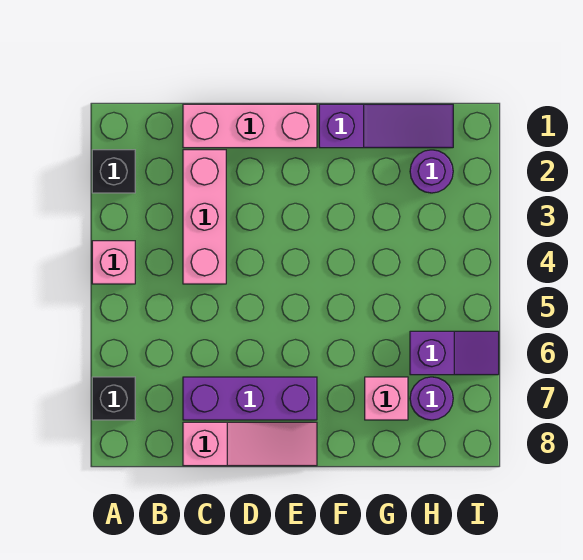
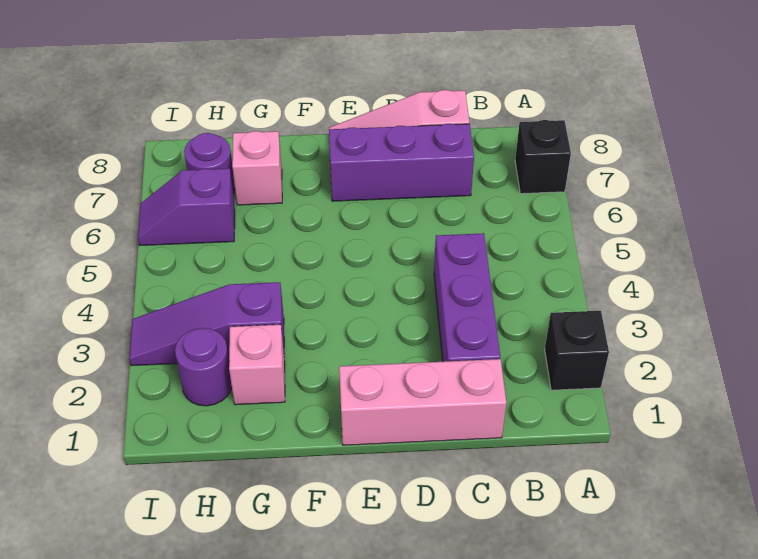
pink 1x1 brick [92,241,135,284] -> pink 1x1 brick moved to [229,324,285,405]
pink 1x3 brick [183,150,226,284] -> purple 1x3 brick [434,233,500,362]
purple 1x3 slope [319,104,453,148] -> purple 1x3 slope moved to [129,282,284,366]

